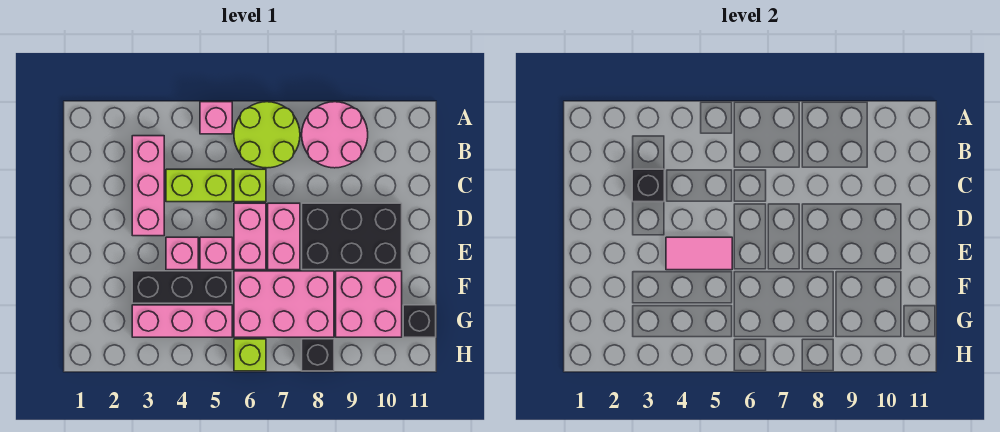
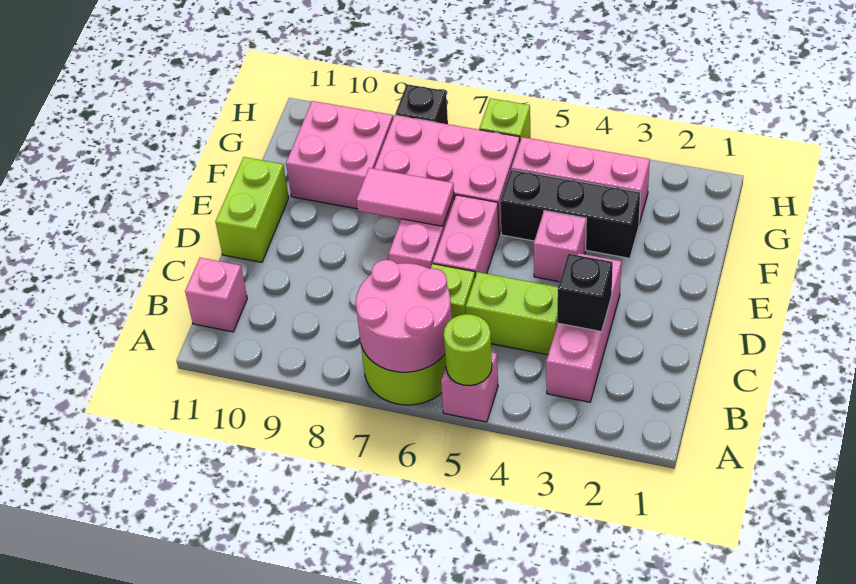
none -> lime 1x1 round brick [444,314,492,386]
pink 2x2 round brick [302,102,368,168] -> pink 2x2 round brick moved to [356,260,452,372]
black 2x3 brick [302,203,402,270] -> none
none -> lime 1x2 brick [215,157,289,262]
pink 1x2 tile [666,237,732,270] -> pink 1x2 tile moved to [357,168,454,226]
pink 1x1 brick [200,237,232,270] -> pink 1x1 brick moved to [185,258,247,332]
black 1x1 brick [403,305,436,337] -> none

